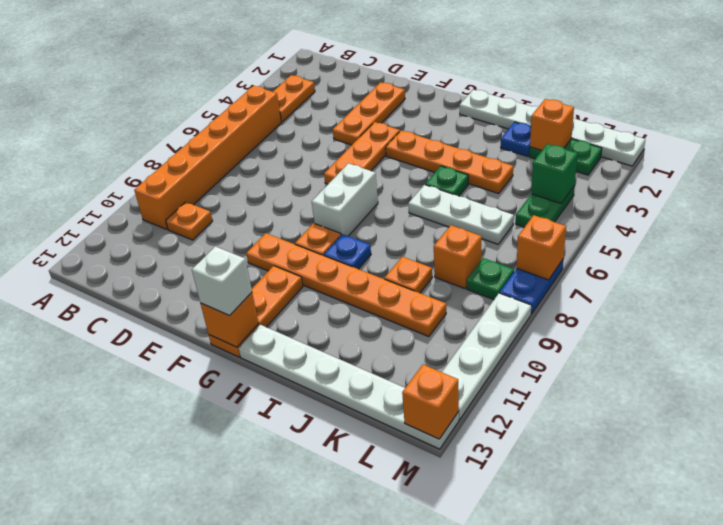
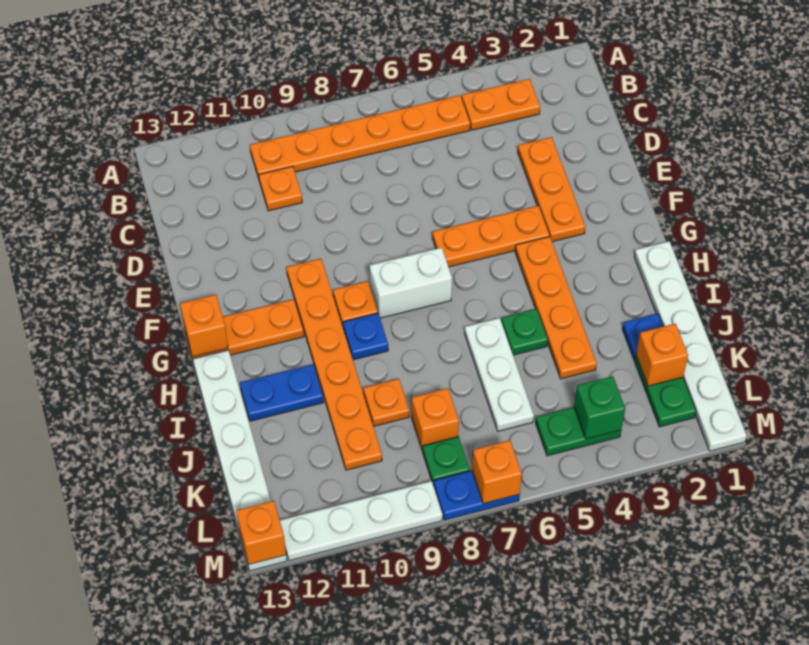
orange 1x6 brick [134,86,282,229] -> orange 1x6 plate [250,95,470,179]
orange 1x3 plate [333,82,405,145] -> orange 1x3 plate turned to [518,137,585,242]
white 1x1 brick [192,246,252,316] -> none
none -> blue 1x2 plate [240,364,324,421]

